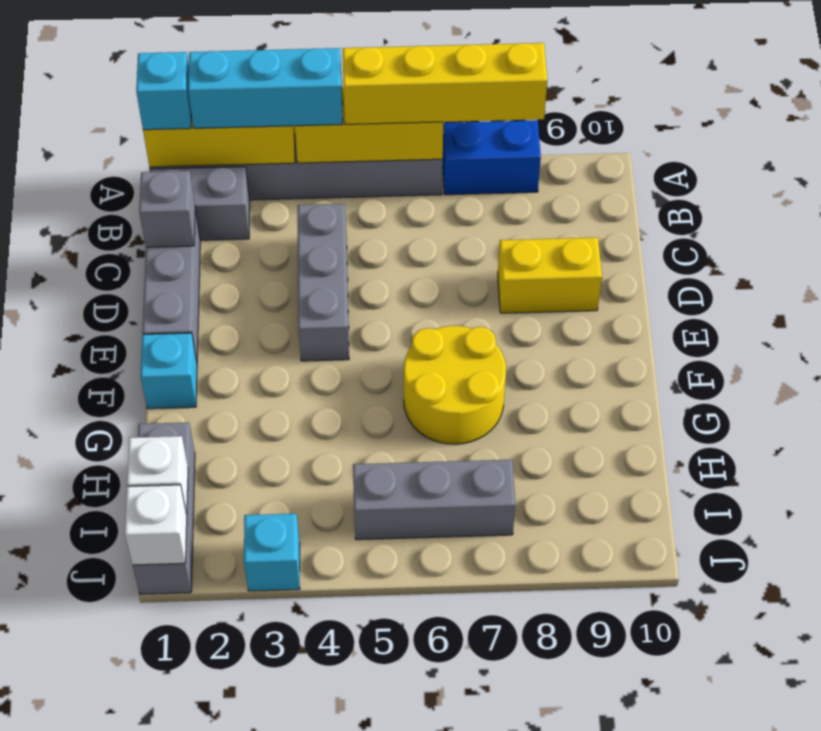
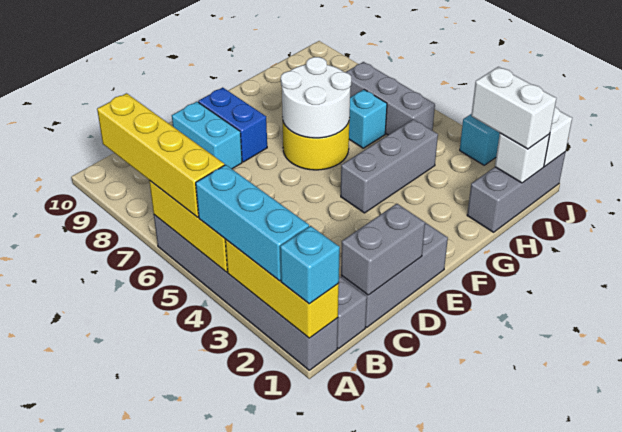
blue 1x2 brick [442,120,541,195] -> blue 1x2 brick moved to [198,87,267,162]
grey 1x1 brick [139,171,195,247] -> grey 1x2 brick [341,204,425,295]
grey 1x3 brick [298,204,349,361] -> grey 1x3 brick moved to [341,119,438,213]
yellow 1x2 brick [498,237,602,313] -> cyan 1x2 brick [172,102,242,169]
cyan 1x1 brick [141,333,197,409] -> cyan 1x1 brick moved to [349,90,387,148]
none -> white 2x2 round brick [281,57,351,138]
none -> white 1x2 brick [471,67,556,149]

